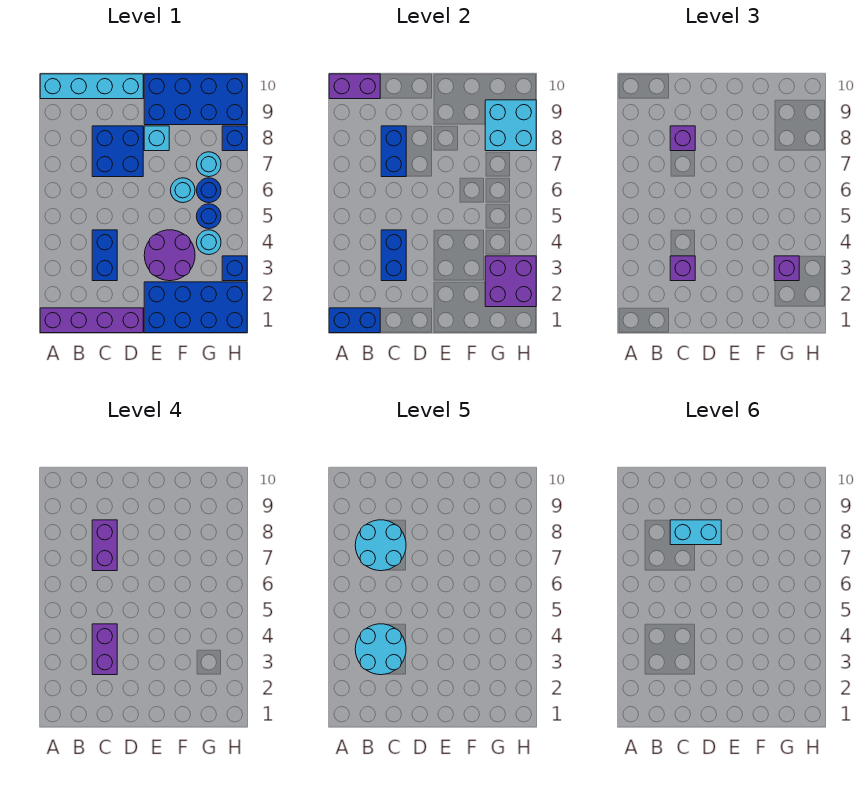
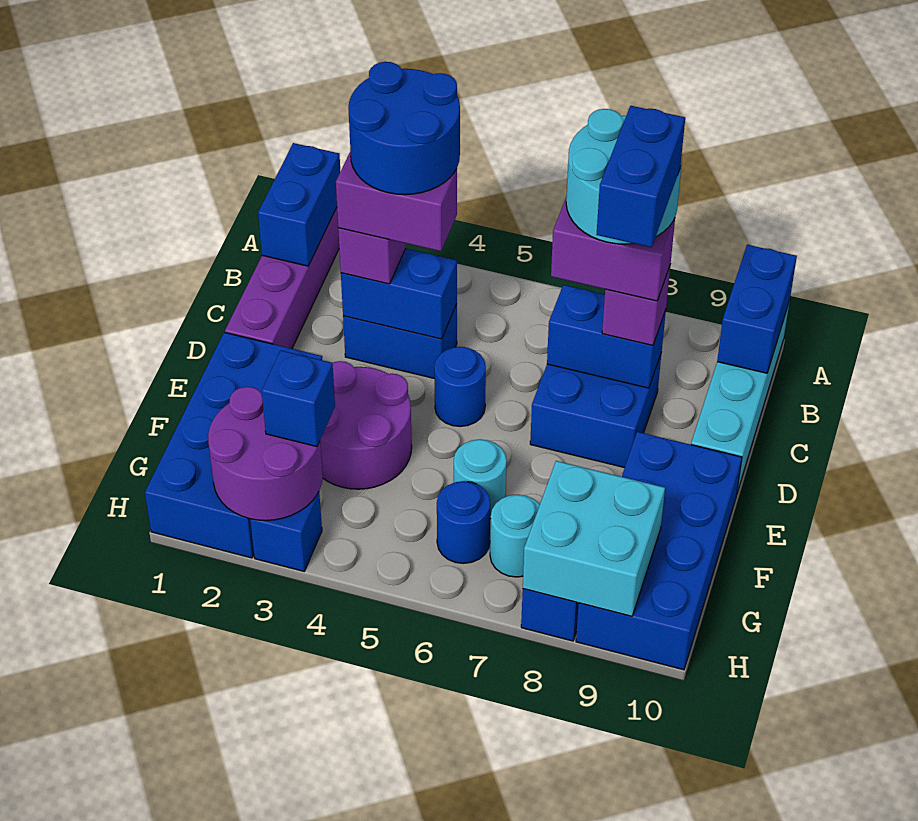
purple 1x2 brick [329,74,380,99] -> blue 1x2 brick [717,245,797,373]
cyan 2x2 round brick [355,624,406,675] -> blue 2x2 round brick [348,62,460,195]
cyan 1x2 brick [670,520,721,545] -> blue 1x2 brick [597,106,685,247]
cyan 1x1 brick [144,126,169,151] -> none
purple 2x2 brick [485,256,536,307] -> purple 2x2 round brick [208,387,323,521]
purple 1x1 brick [774,256,799,281] -> blue 1x1 brick [262,350,335,447]
cyan 1x1 round brick [196,230,221,255] -> none
blue 1x1 round brick [196,204,221,229] -> blue 1x1 round brick moved to [434,347,486,427]

